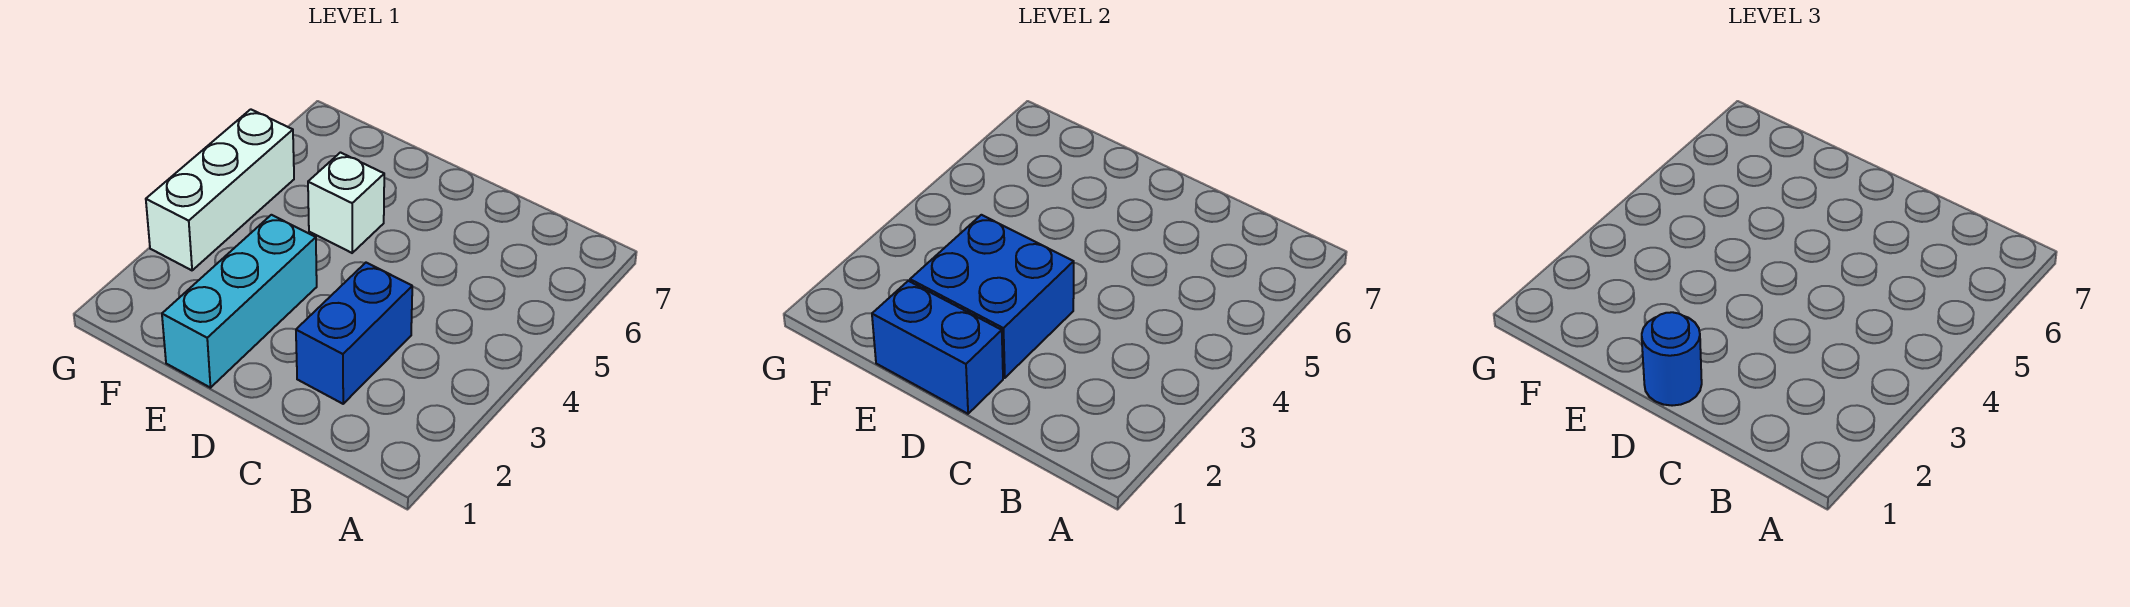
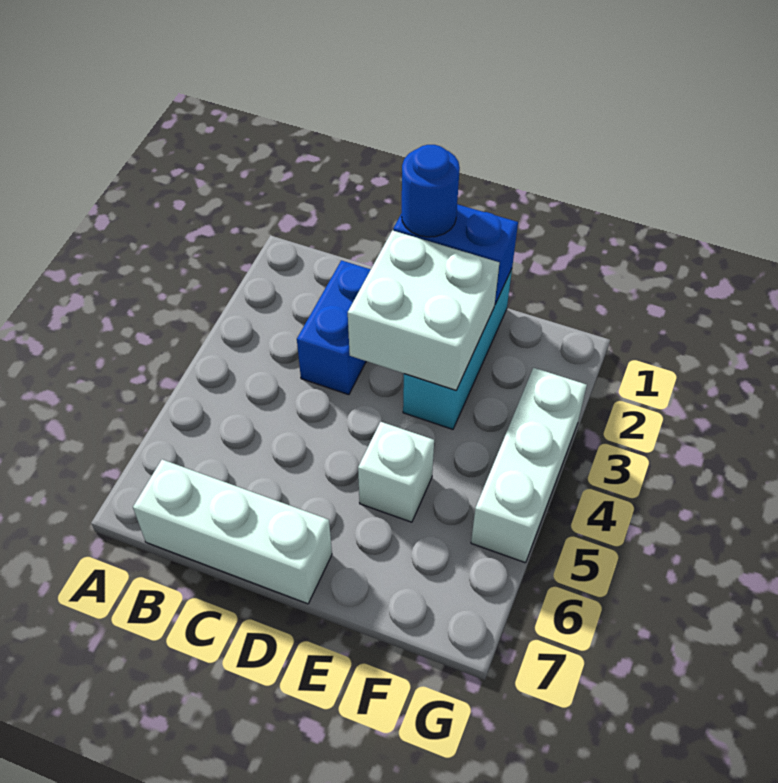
none -> white 1x3 brick [133,459,332,604]
blue 2x2 brick [910,215,1074,378] -> white 2x2 brick [348,230,499,390]

